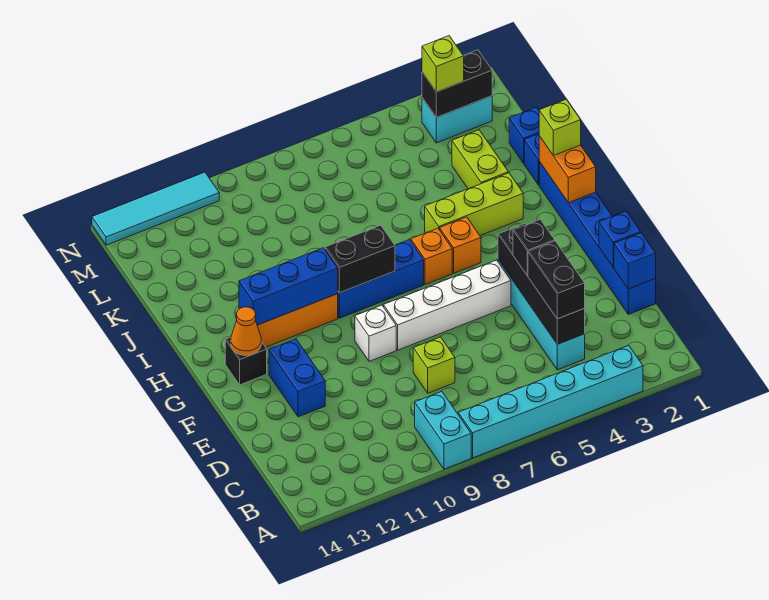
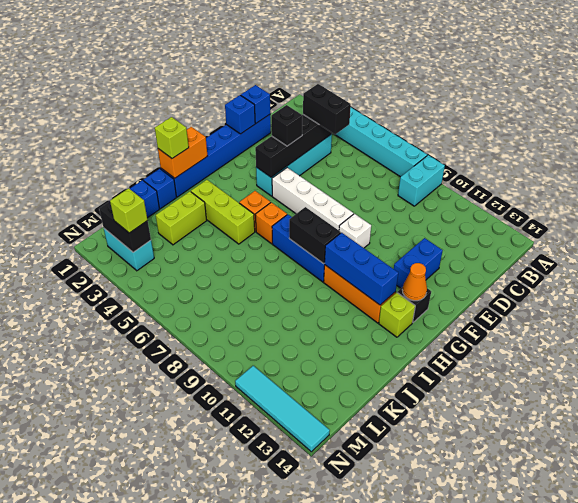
black 1x2 brick [528,241,585,319] -> black 1x2 brick turned to [303,84,351,135]
lime 1x1 brick [413,337,455,393] -> lime 1x1 brick moved to [379,292,415,337]

